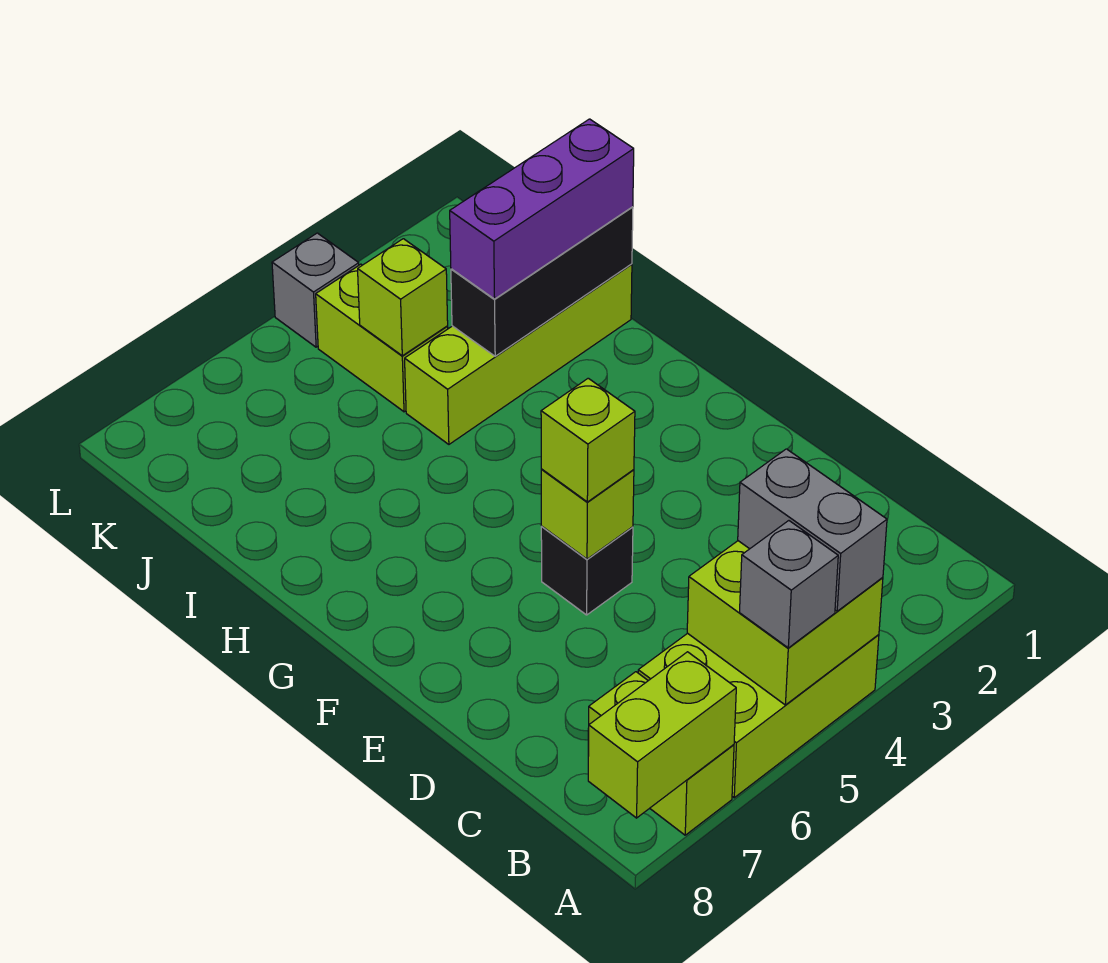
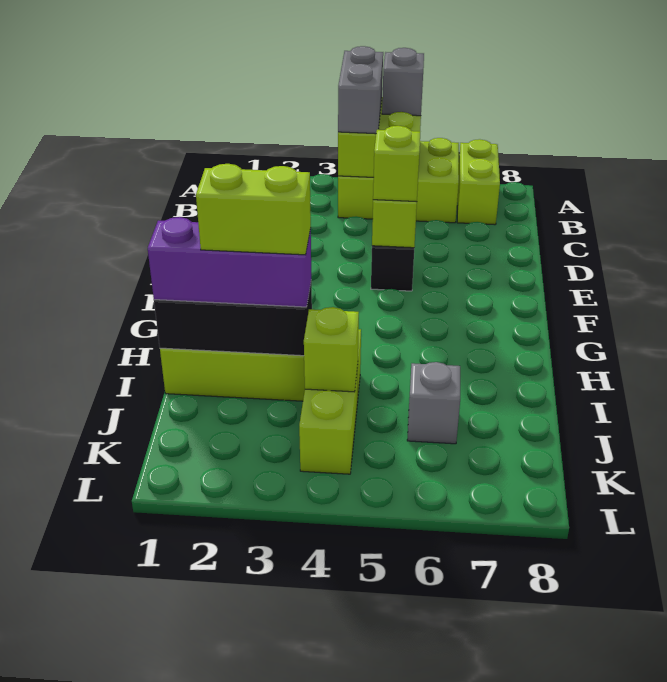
lime 1x2 brick [588,652,736,818] -> lime 1x2 brick moved to [196,164,311,255]
grey 1x1 brick [272,233,359,347] -> grey 1x1 brick moved to [407,362,460,444]

